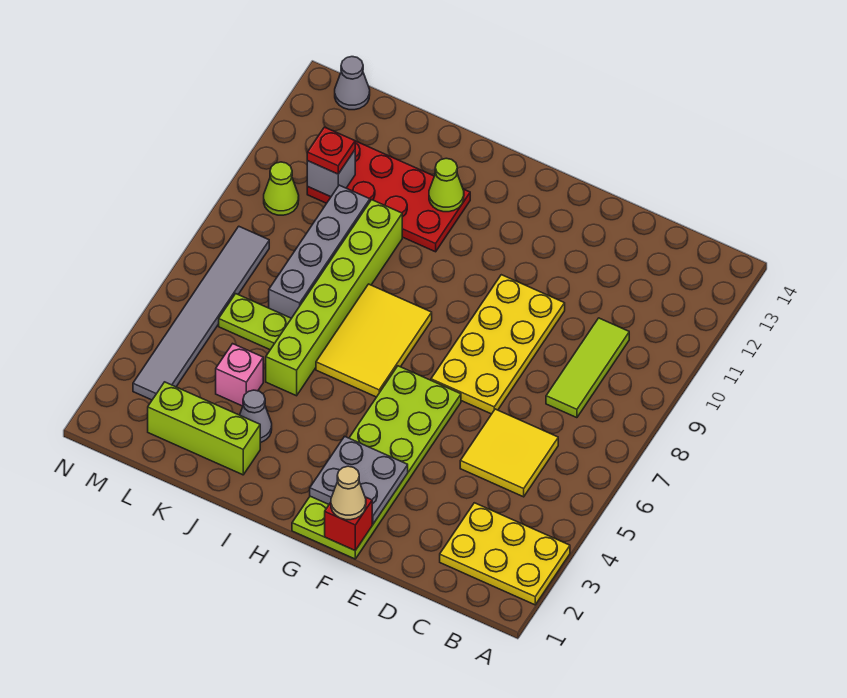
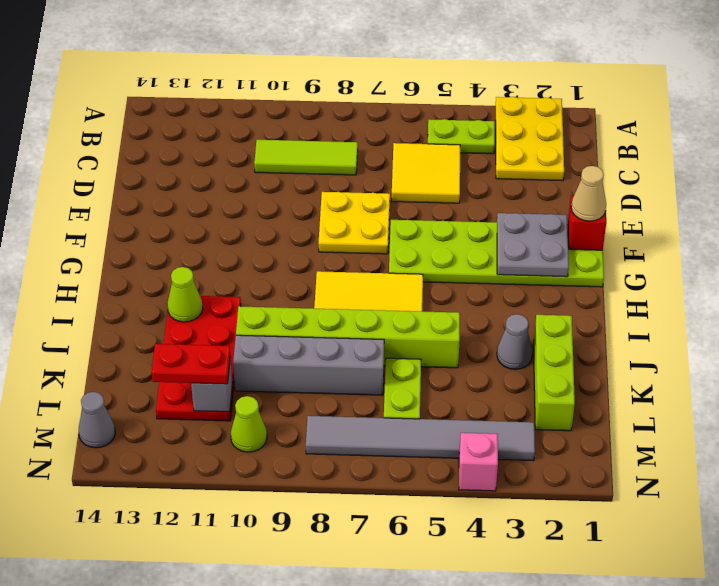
none -> lime 1x2 plate [428,119,495,154]
yellow 2x4 plate [431,275,565,414] -> yellow 2x2 plate [318,192,390,254]
pink 1x1 brick [216,344,263,406] -> pink 1x1 brick moved to [459,433,498,491]
red 1x1 plate [307,127,355,174] -> red 1x2 plate [152,344,230,384]

